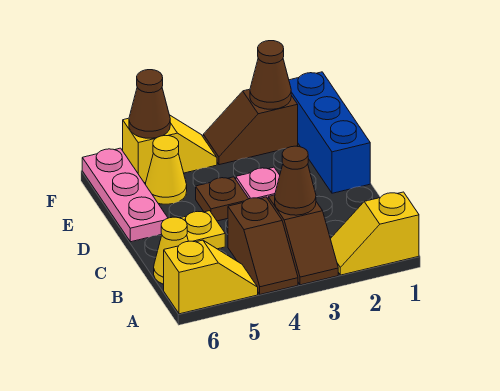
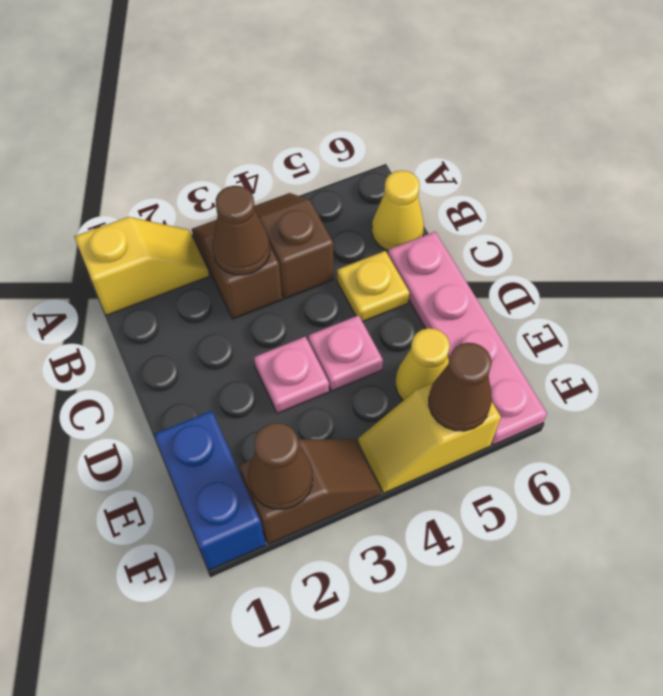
yellow 1x2 slope [164,240,258,314] -> none
blue 1x3 brick [289,72,370,193] -> blue 1x2 brick [154,411,265,570]
brown 1x1 plate [196,177,249,221] -> pink 1x1 plate [308,315,383,391]
pink 1x3 plate [82,148,168,242] -> pink 1x4 plate [388,232,547,445]

